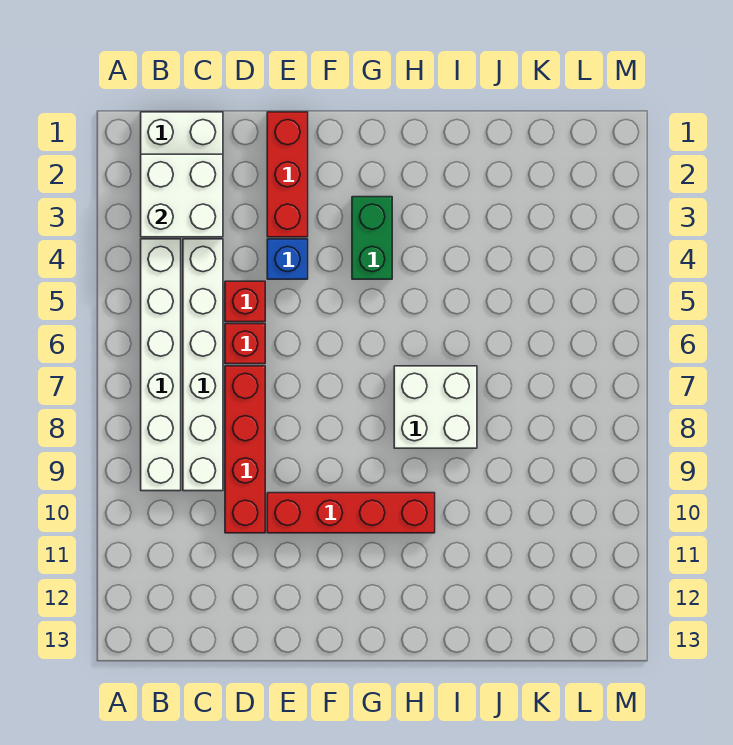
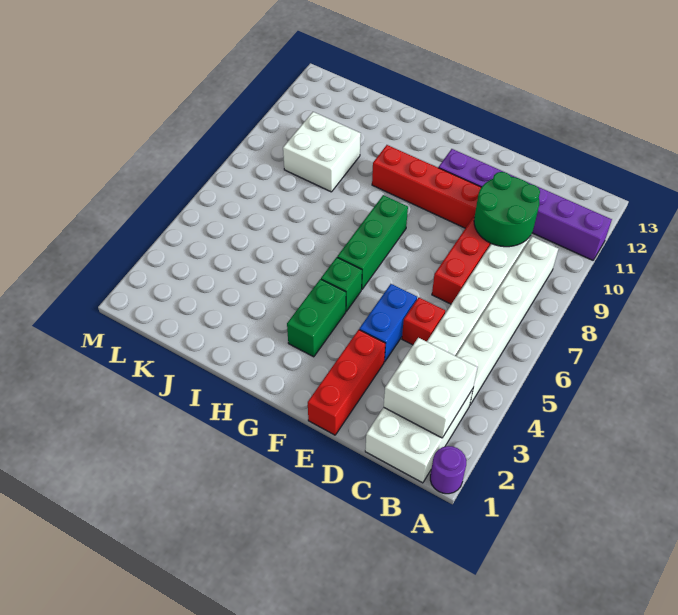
none -> purple 1x1 round brick [430,446,466,494]
none -> purple 1x6 brick [439,149,612,260]
none -> green 2x2 round brick [474,172,540,247]
red 1x1 brick [225,324,265,364] -> none
blue 1x1 brick [267,239,308,279] -> blue 1x2 brick [359,284,417,362]
none -> green 1x1 brick [321,257,362,311]
none -> green 1x3 brick [337,195,408,289]
white 2x2 brick [394,366,477,448] -> white 2x2 brick moved to [283,112,361,192]

